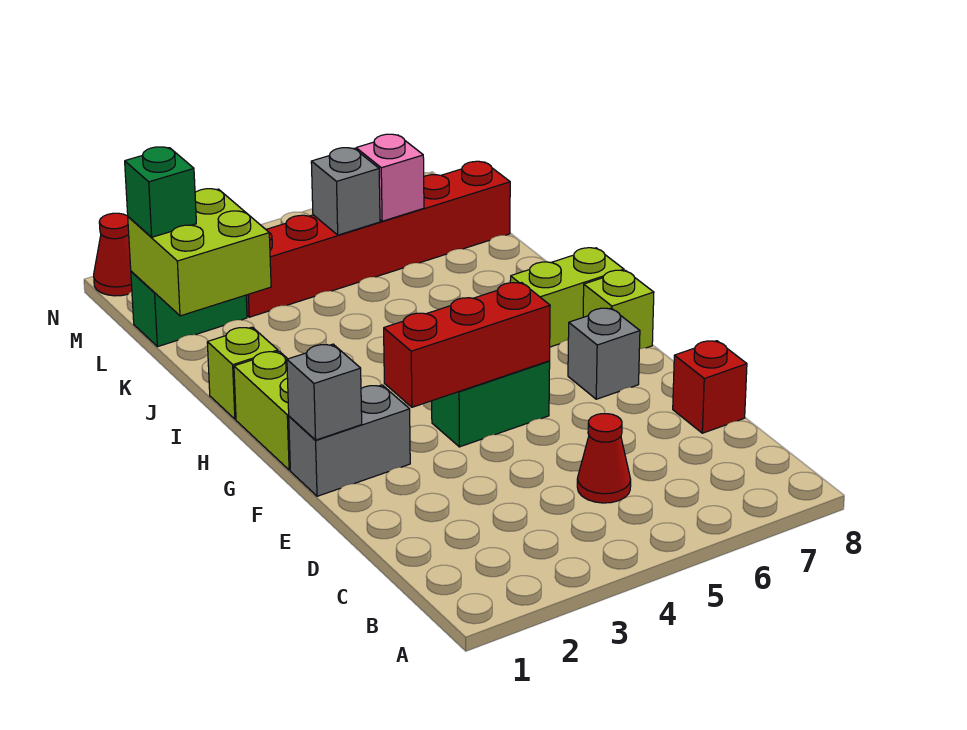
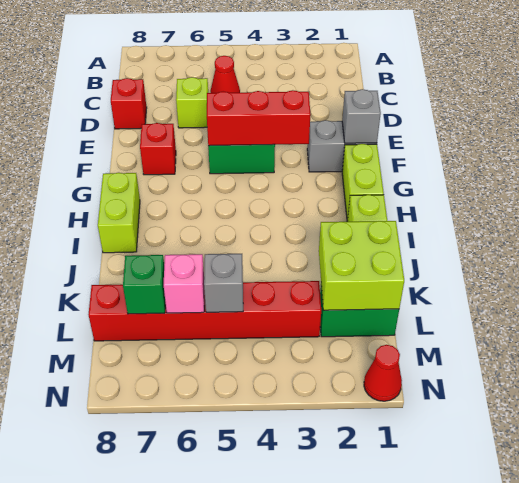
grey 1x1 brick [568,308,640,399] -> red 1x1 brick [140,123,176,175]
lime 1x1 brick [583,270,654,349] -> lime 1x1 brick moved to [176,77,208,128]
lime 1x2 brick [510,248,624,347] -> lime 1x2 brick turned to [98,173,140,253]
green 1x1 brick [125,147,196,237] -> green 1x1 brick moved to [123,255,165,314]

